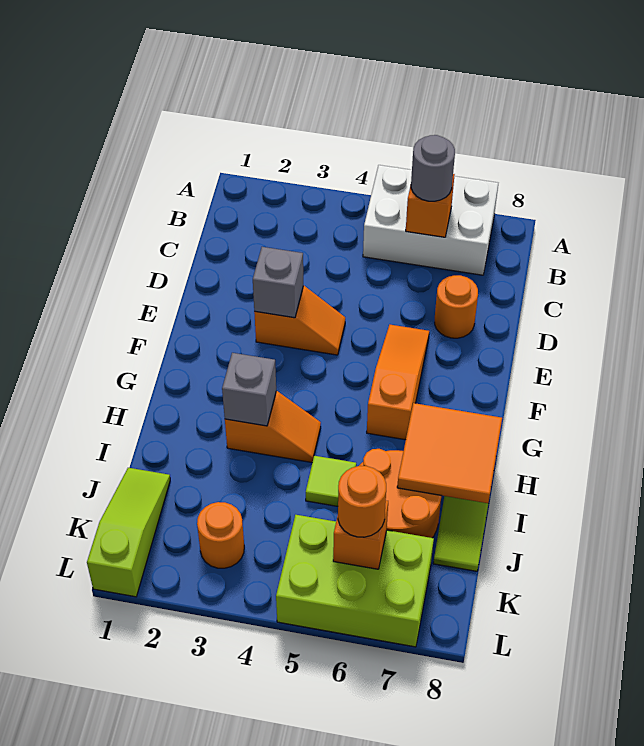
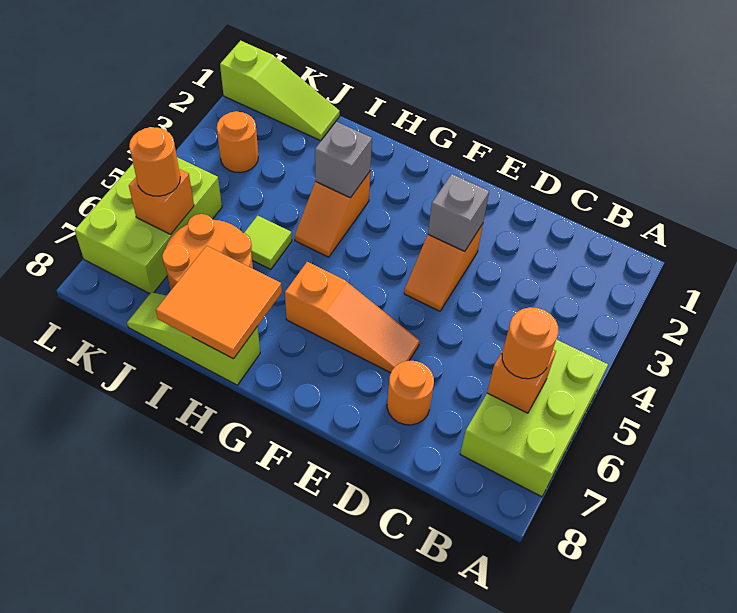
white 2x3 brick [363,165,498,275] -> lime 2x3 brick [460,339,608,497]
grey 1x1 round brick [411,135,455,201] -> orange 1x1 round brick [502,307,559,379]

